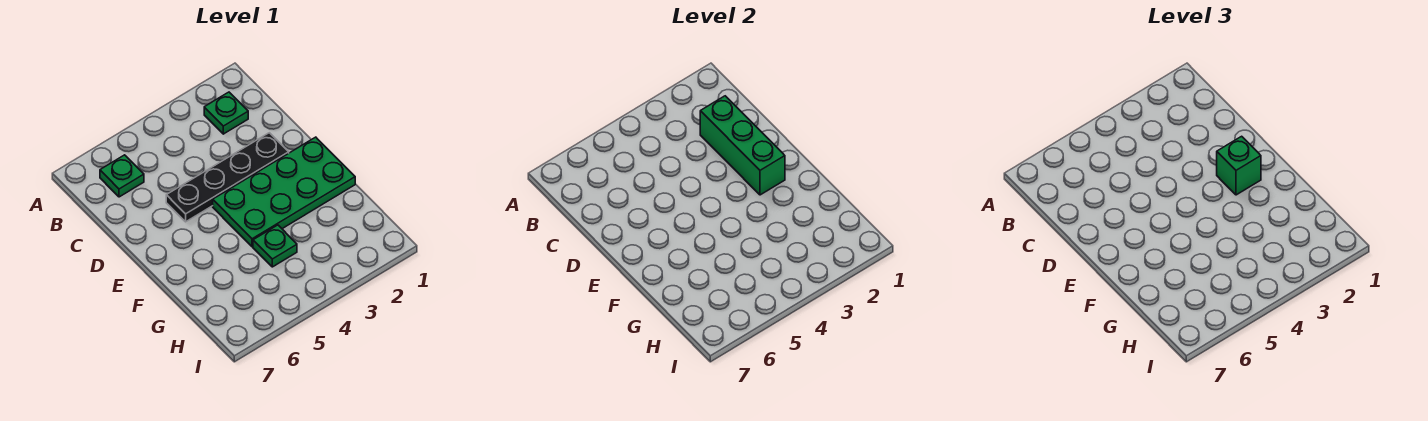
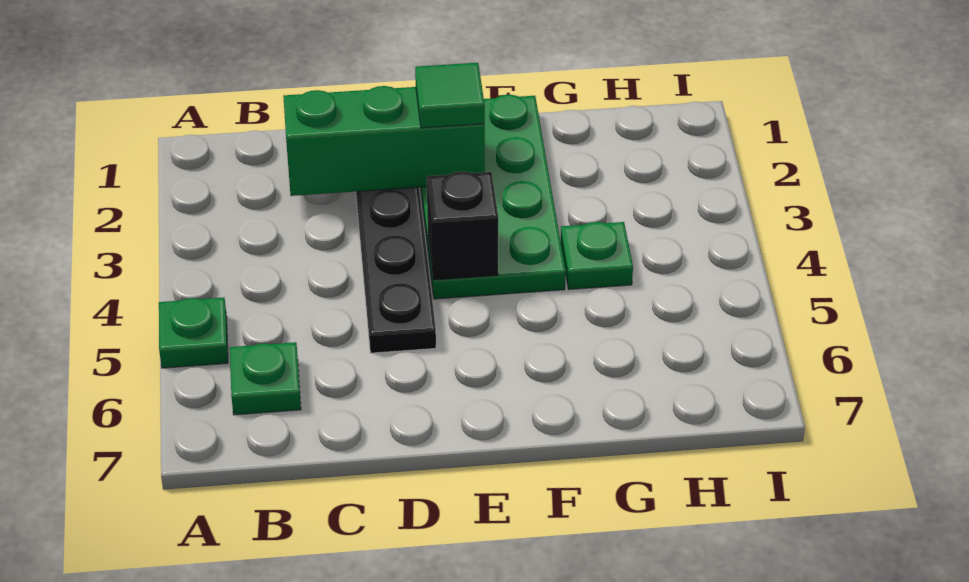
green 1x1 plate [204,92,248,134] -> green 1x1 plate moved to [159,298,228,368]
green 1x1 brick [1217,136,1261,195] -> green 1x1 tile [415,63,485,128]
none -> black 1x1 brick [427,171,498,280]

